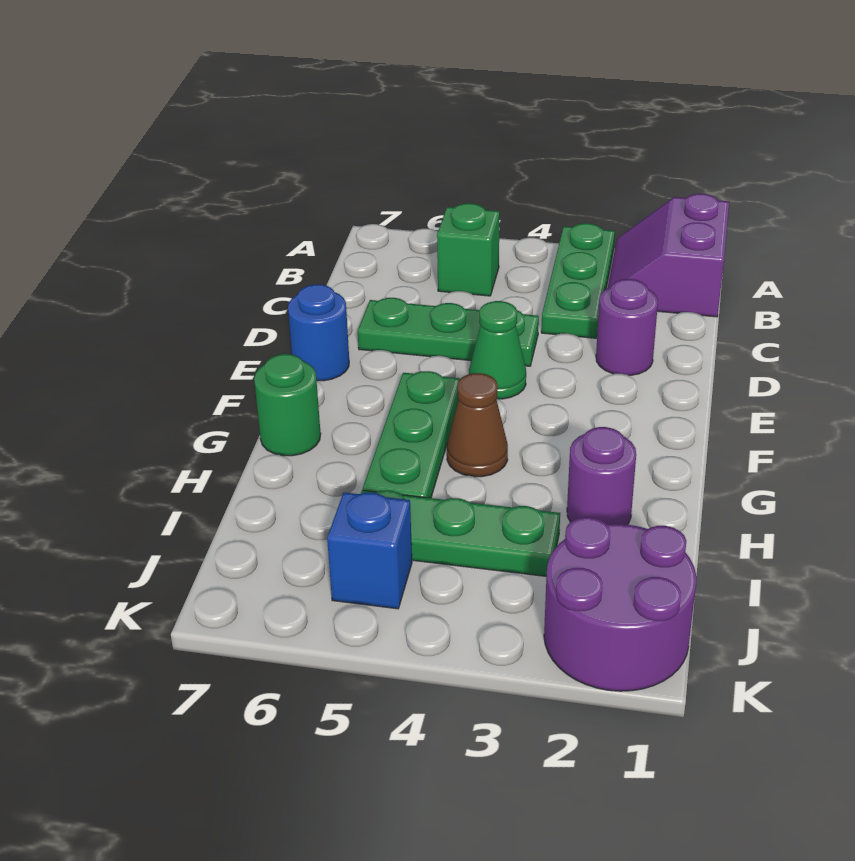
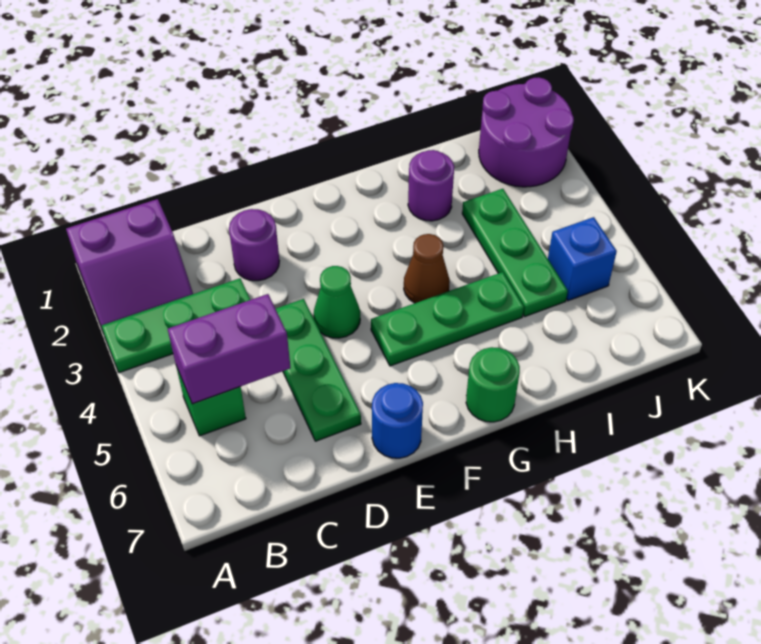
none -> purple 1x2 brick [168,294,290,404]

